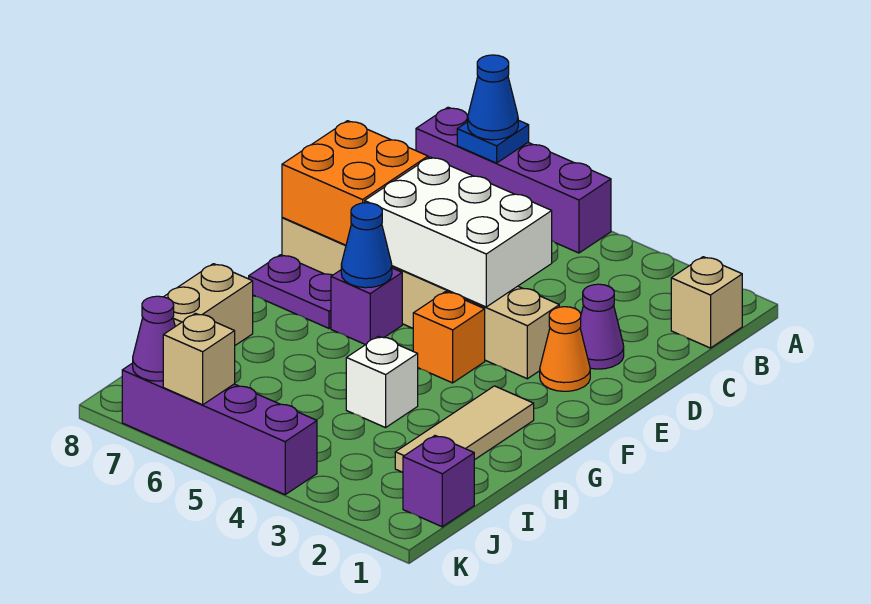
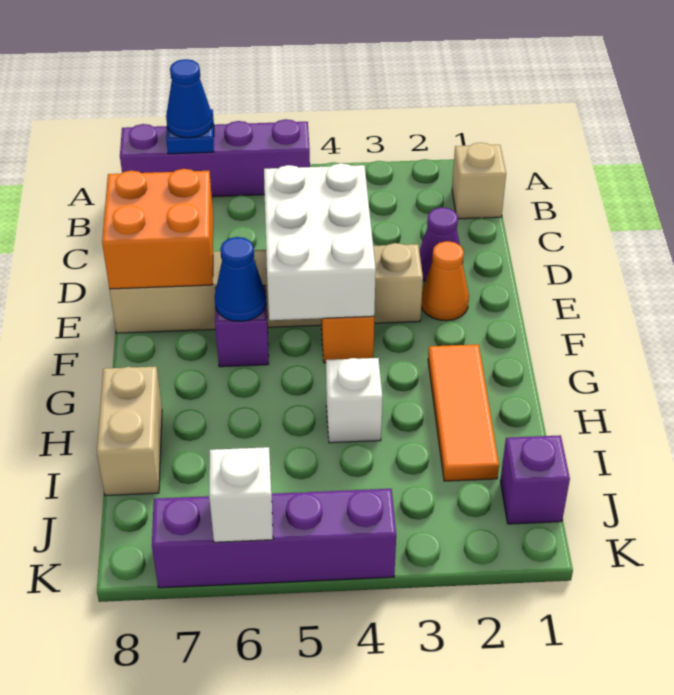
white 2x3 brick [365,157,552,307] -> white 2x3 brick turned to [264,163,376,320]
purple 1x2 plate [249,255,332,328] -> none
tan 1x3 tile [395,386,534,472] -> orange 1x3 tile [428,344,499,481]
tan 1x1 brick [163,313,235,405] -> white 1x1 brick [209,447,273,542]
purple 1x1 cone [133,296,175,381] -> none

